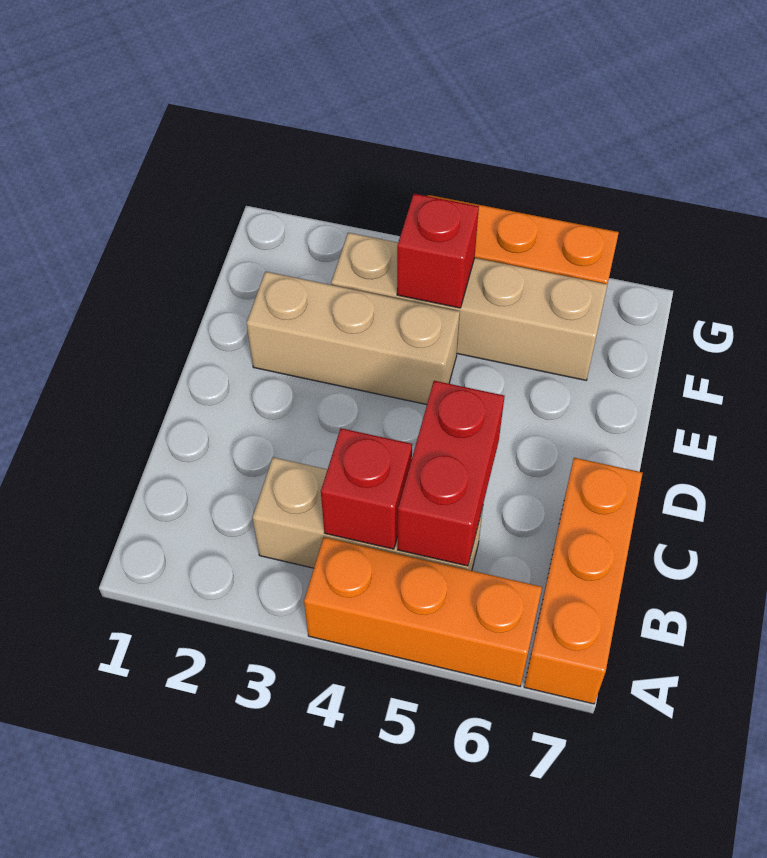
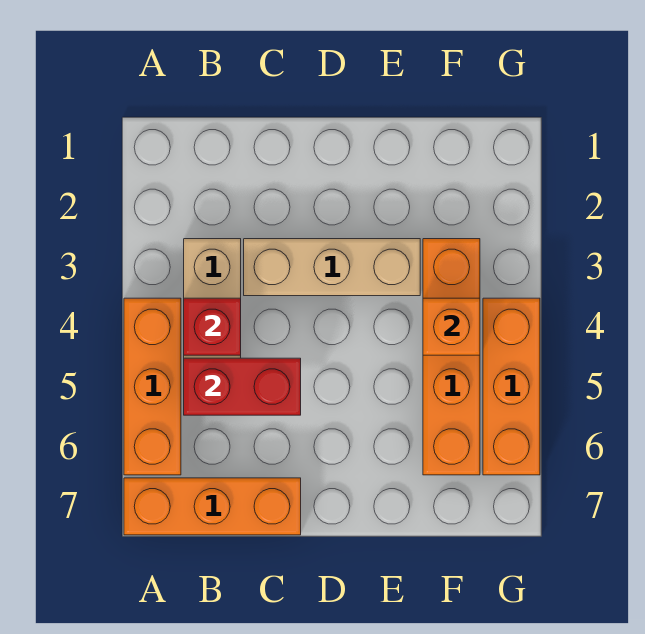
tan 1x3 brick [247,272,460,405] -> tan 1x3 brick turned to [244,239,420,296]
tan 1x4 brick [331,233,607,380] -> orange 1x4 brick [423,239,480,475]
red 1x1 brick [397,194,479,308] -> orange 1x1 brick [423,298,480,355]

